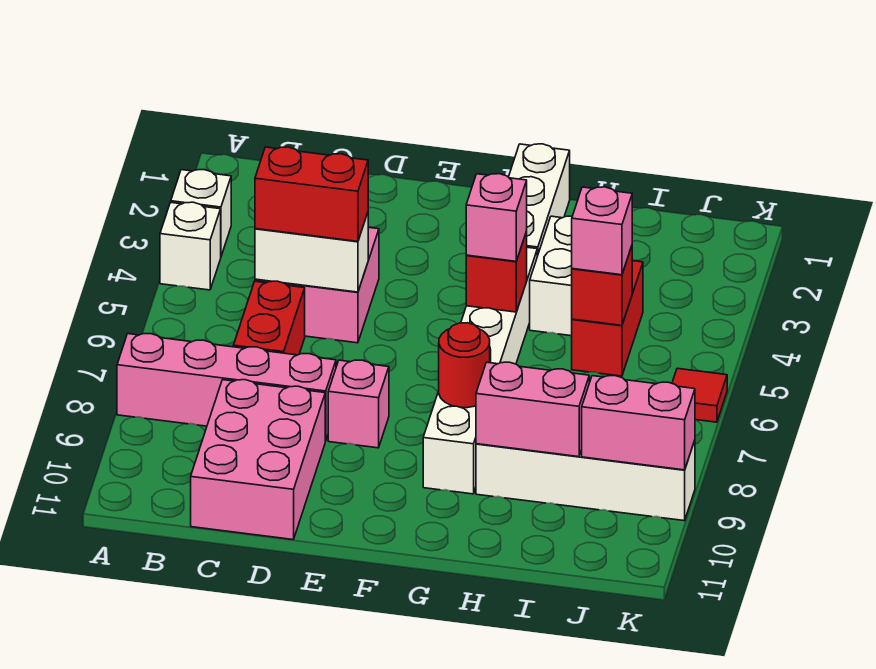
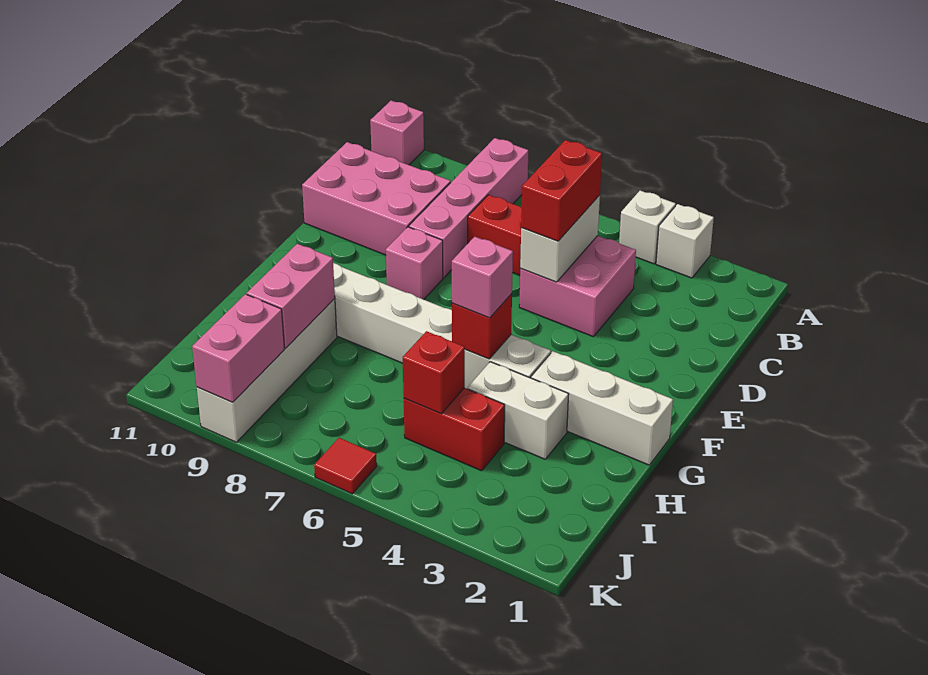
red 1x1 round brick [439,323,490,408] -> none
pink 1x1 brick [572,187,632,275] -> pink 1x1 brick moved to [370,101,424,165]

